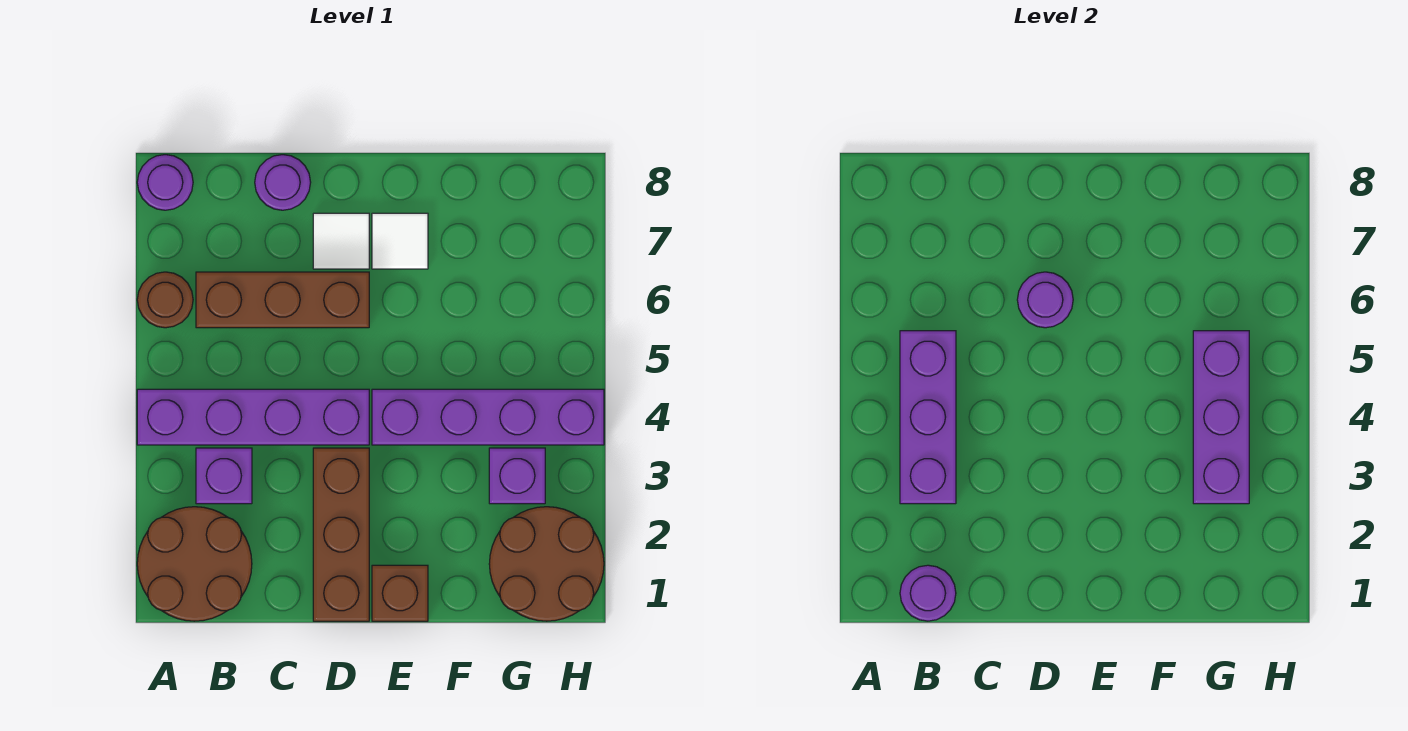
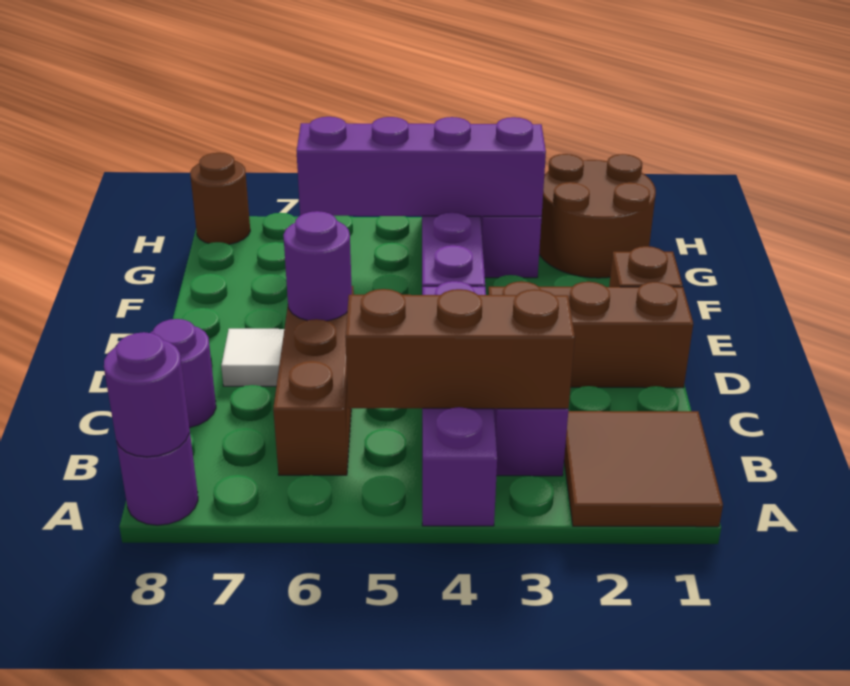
brown 2x2 round brick [137,507,252,621] -> brown 2x2 tile [564,411,723,527]
brown 1x1 round brick [137,272,193,328] -> brown 1x1 round brick moved to [190,153,250,244]
purple 1x1 round brick [900,565,956,621] -> purple 1x1 round brick moved to [104,332,189,457]
purple 1x3 brick [900,331,956,504] -> brown 1x3 brick [345,289,575,409]
white 1x1 tile [372,213,428,269] -> none
purple 1x3 brick [1193,331,1249,504] -> purple 1x4 brick [297,117,546,216]

